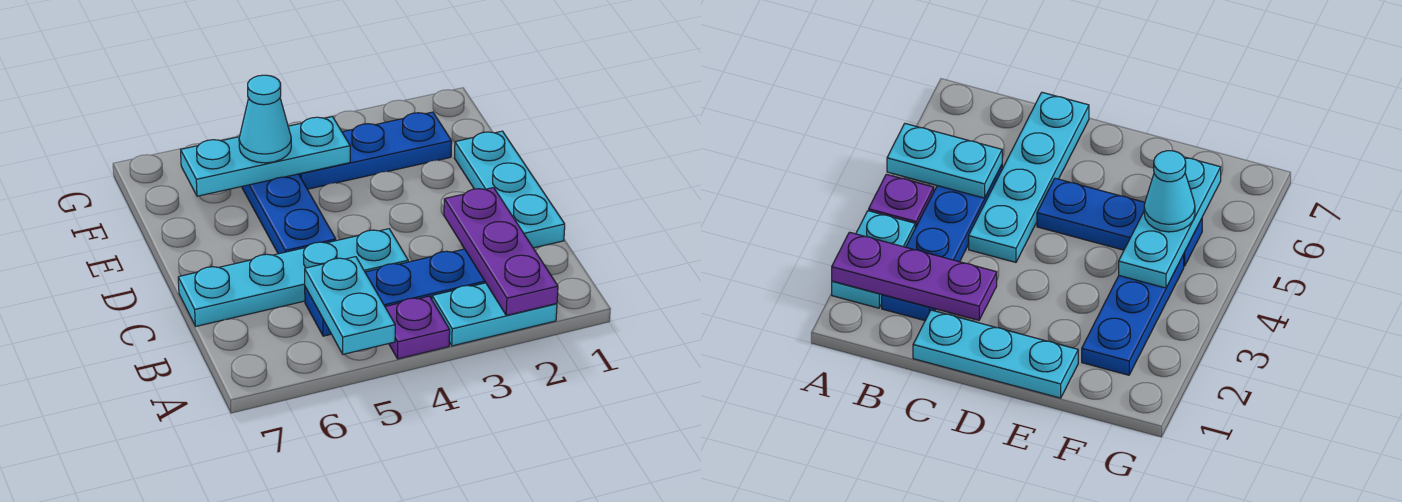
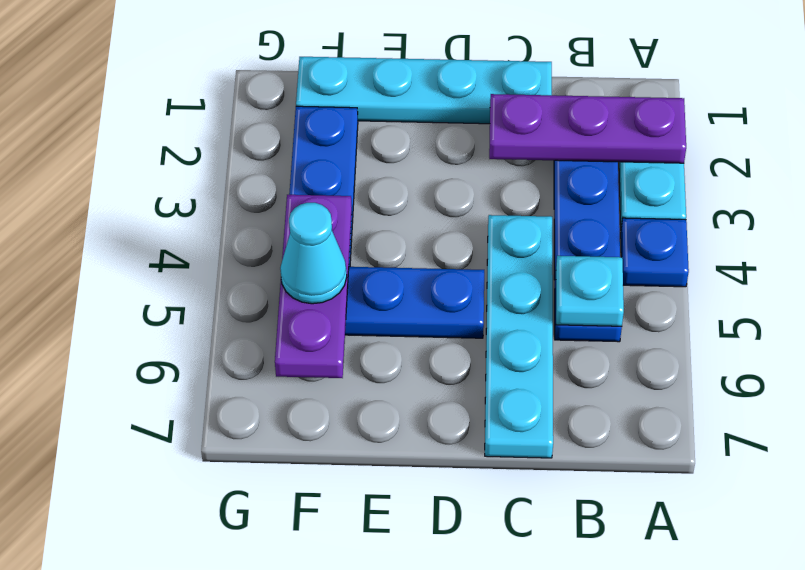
purple 1x1 plate [385,296,450,359] -> blue 1x1 plate [621,218,689,287]
cyan 1x2 plate [305,257,395,354] -> cyan 1x1 plate [556,256,624,326]
cyan 1x3 plate [455,131,565,248] -> cyan 1x4 plate [296,57,552,124]
cyan 1x3 plate [181,117,350,196] -> purple 1x3 plate [275,195,352,378]

